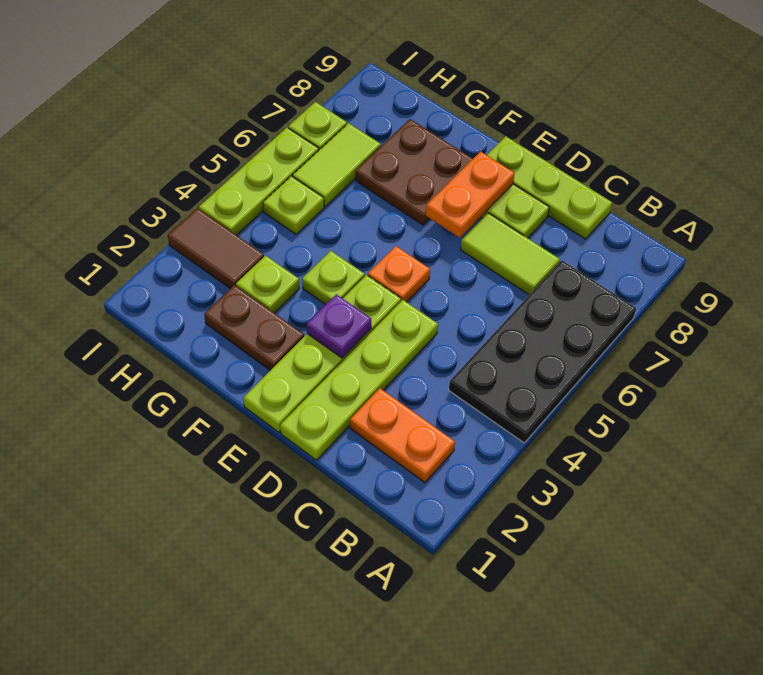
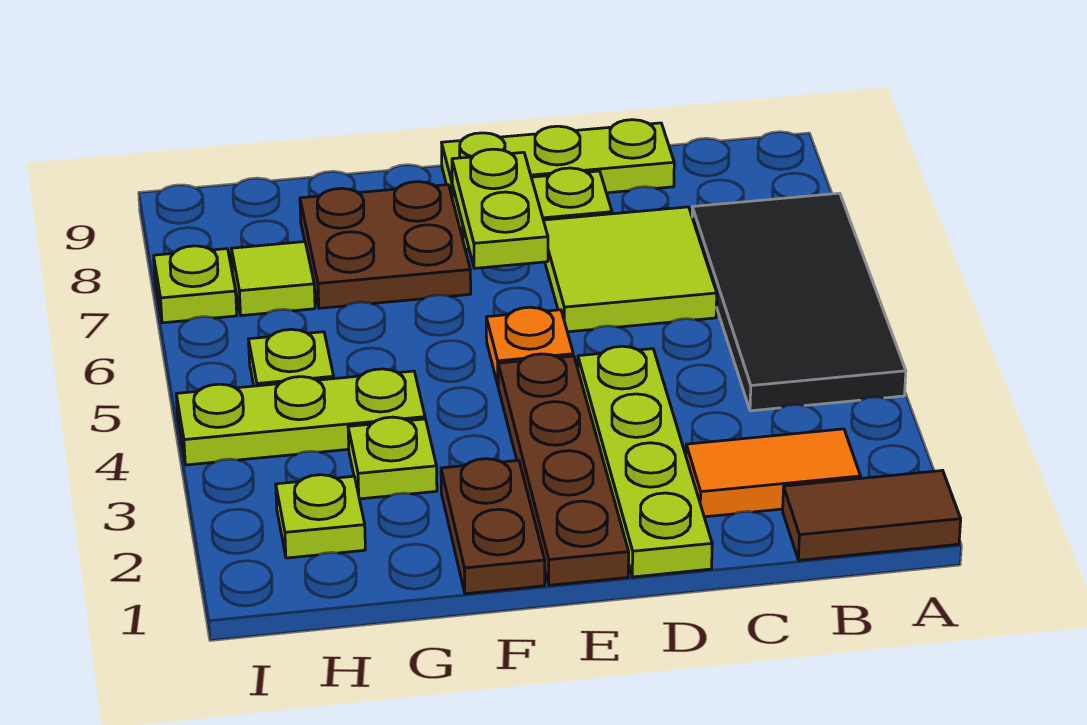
black 2x4 plate [449,260,636,443] -> black 2x4 tile [692,193,906,411]
orange 1x2 plate [350,388,455,483] -> orange 1x2 tile [686,429,861,517]
lime 1x2 tile [461,213,560,295] -> lime 2x2 tile [543,207,717,332]
lime 1x4 plate [243,275,401,432] -> brown 1x4 plate [498,354,629,585]
purple 1x1 plate [307,294,371,358] -> none
orange 1x2 plate [426,151,515,238] -> lime 1x2 plate [452,149,548,268]
brown 1x2 plate [204,285,304,370] -> brown 1x2 plate turned to [441,459,545,594]
lime 1x1 plate [302,251,365,305] -> lime 1x1 plate moved to [276,475,365,558]
brown 1x2 tile [168,208,264,289] -> brown 1x2 tile moved to [783,470,961,560]
lime 1x2 tile [293,123,381,207] -> lime 1x1 tile [231,242,315,316]
lime 1x3 plate [199,128,319,235] -> lime 1x3 plate turned to [176,369,425,465]

